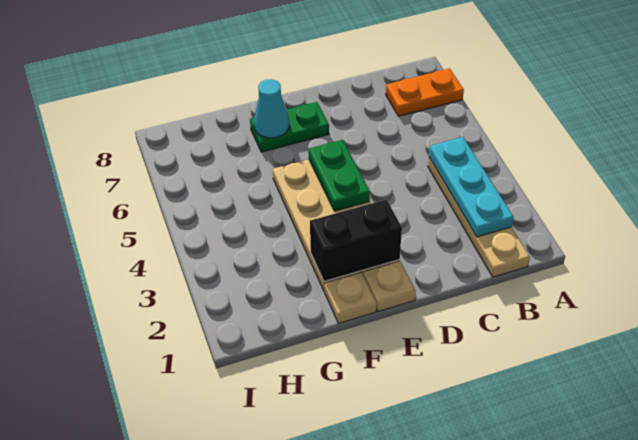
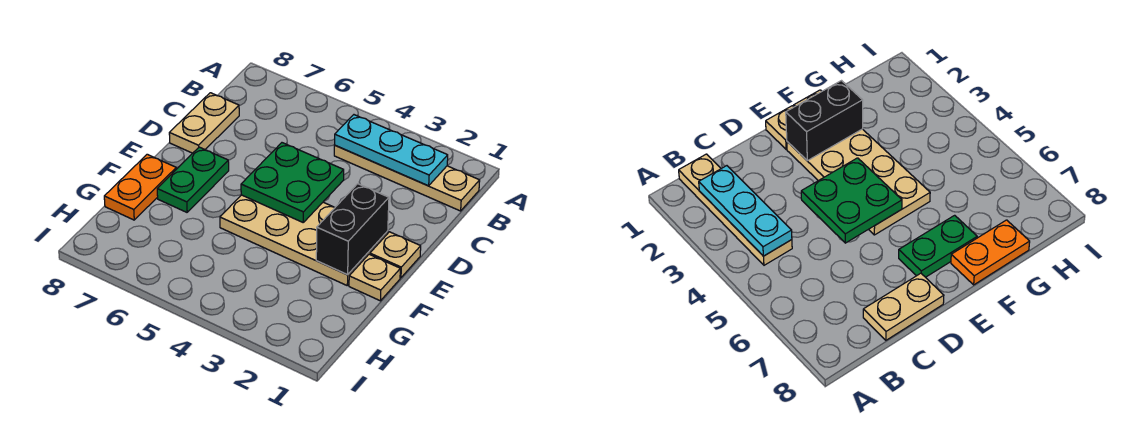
orange 1x2 plate [386,68,464,116] -> orange 1x2 plate moved to [104,154,176,220]
none -> tan 1x2 plate [169,93,239,153]
green 1x2 plate [308,140,370,211] -> green 2x2 plate [241,143,344,222]
cyan 1x1 cone [254,79,289,138] -> none

